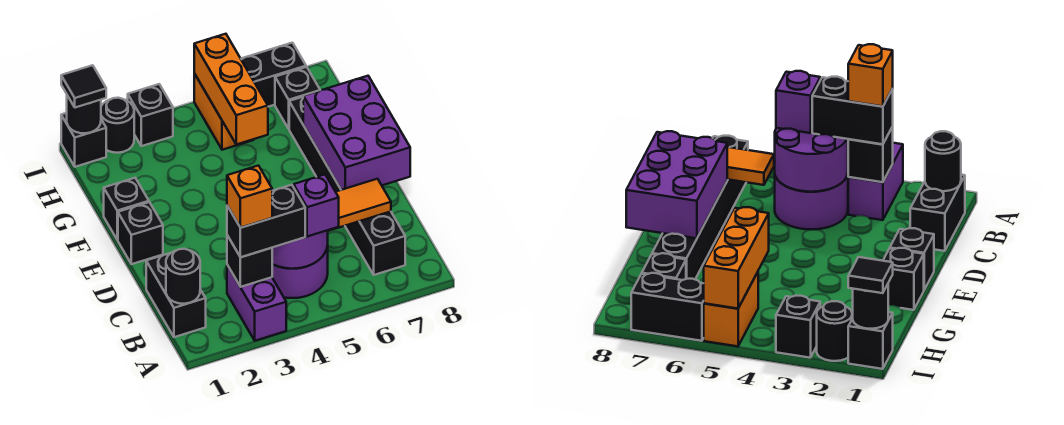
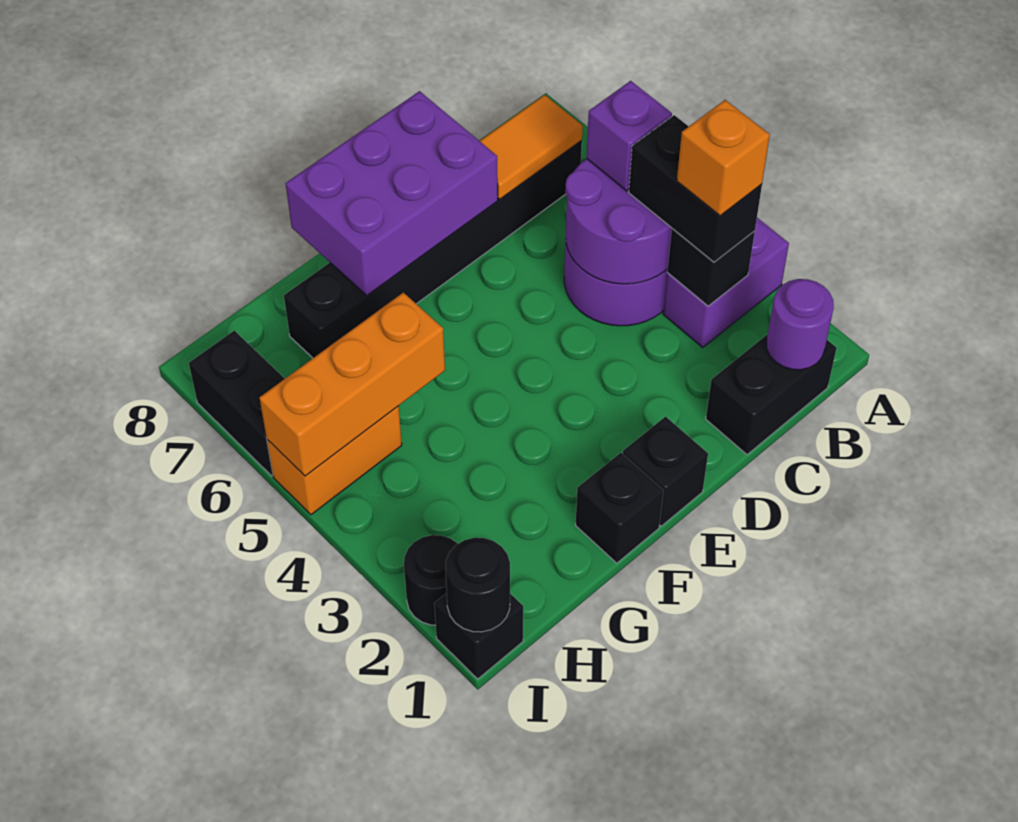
black 1x1 round brick [166,249,200,304] -> purple 1x1 round brick [767,279,834,370]
orange 1x2 tile [328,179,391,231] -> orange 1x2 tile turned to [480,95,583,199]
black 1x1 brick [275,67,320,129] -> none
black 1x1 tile [61,65,106,108] -> none
black 1x1 brick [128,84,173,146] -> none

